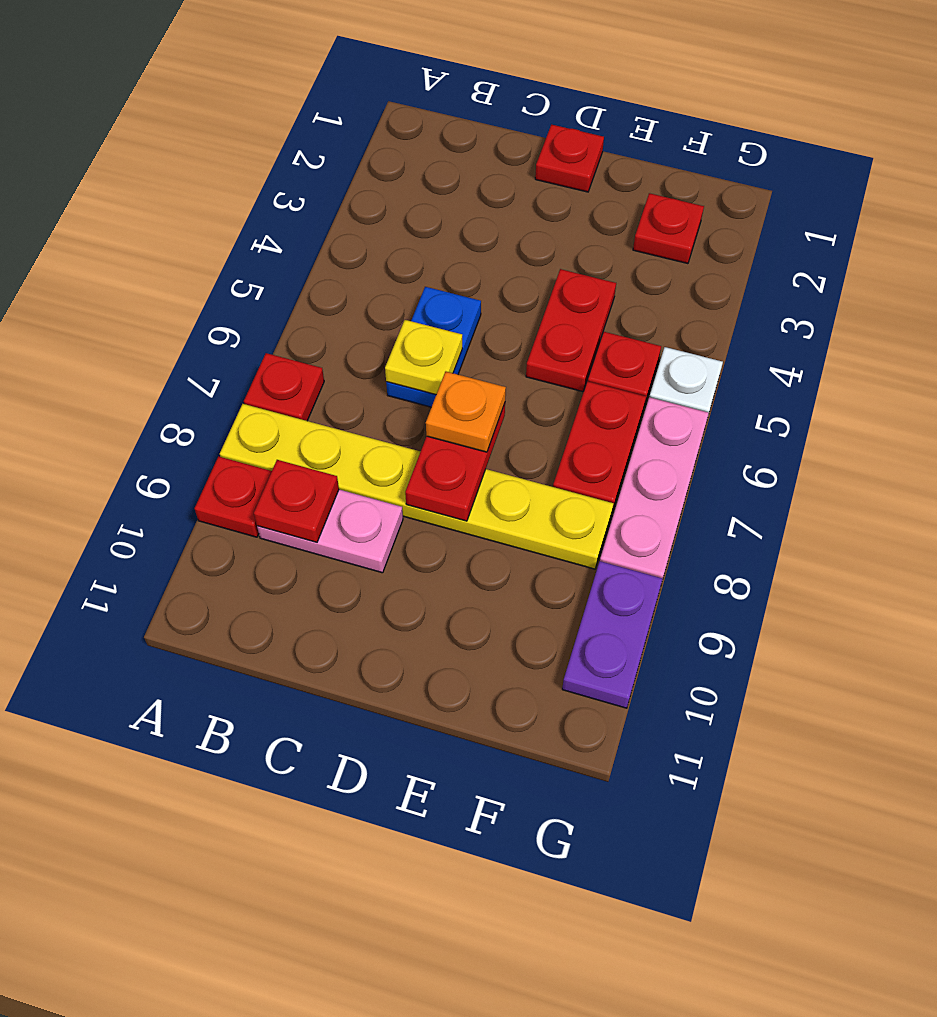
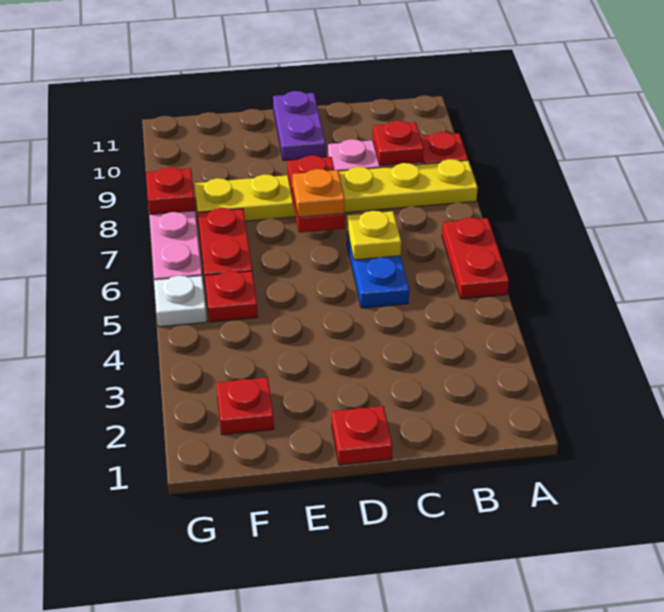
red 1x1 plate [244,353,324,421] -> red 1x1 plate moved to [146,167,195,215]
red 1x2 plate [526,269,616,392] -> red 1x2 plate moved to [442,218,509,299]
purple 1x2 plate [562,561,663,708] -> purple 1x2 plate moved to [273,91,325,161]

